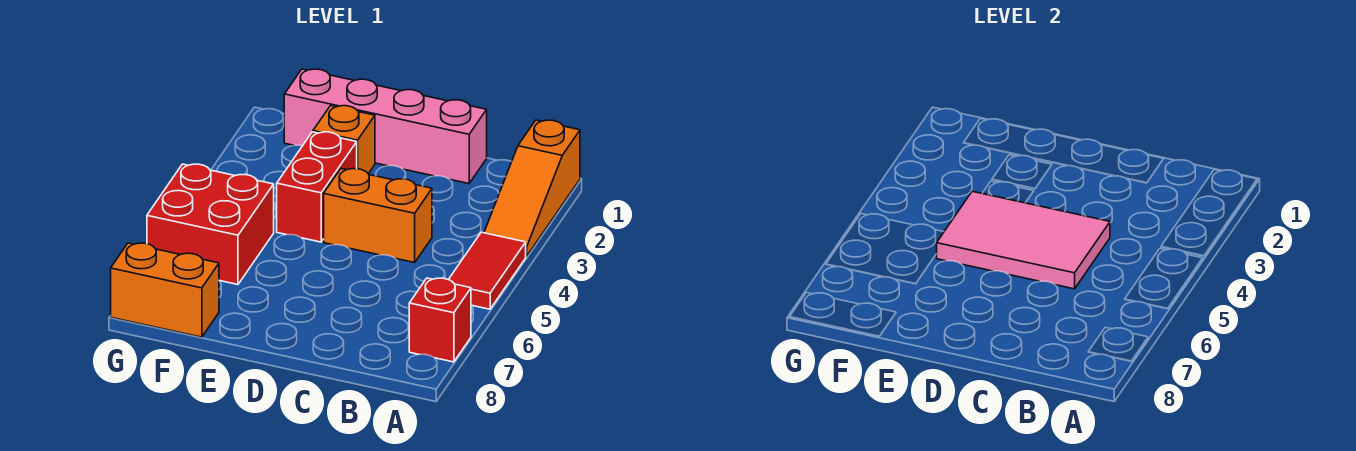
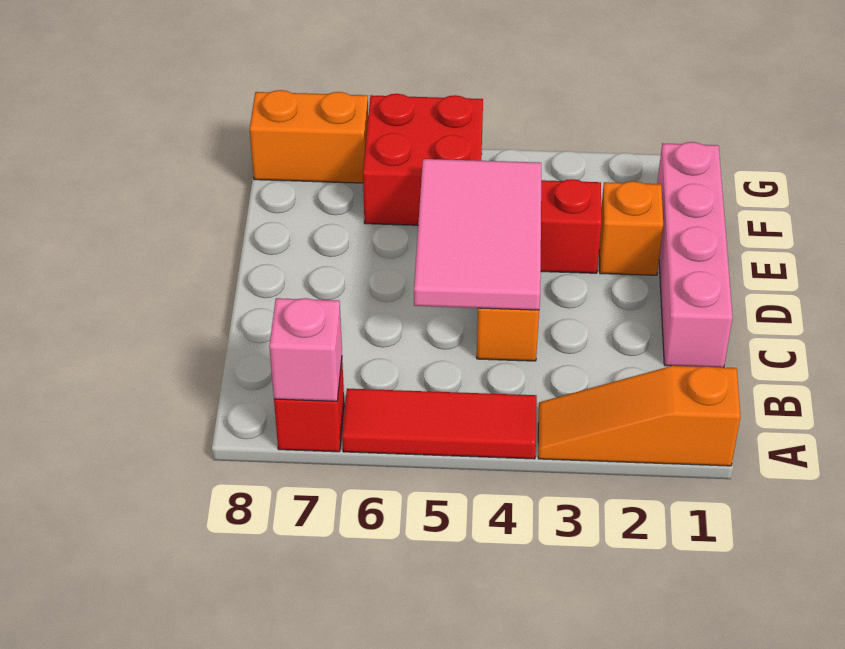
red 1x2 tile [449,232,526,309] -> red 1x3 tile [342,389,537,459]
none -> pink 1x1 brick [269,298,342,401]
orange 1x2 brick [111,243,219,337] -> orange 1x2 brick turned to [250,90,368,183]

